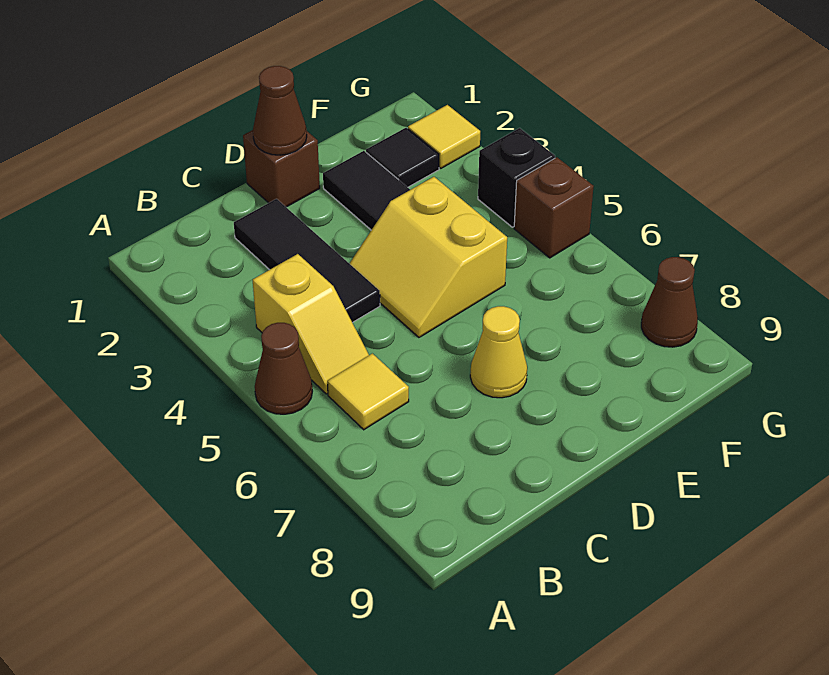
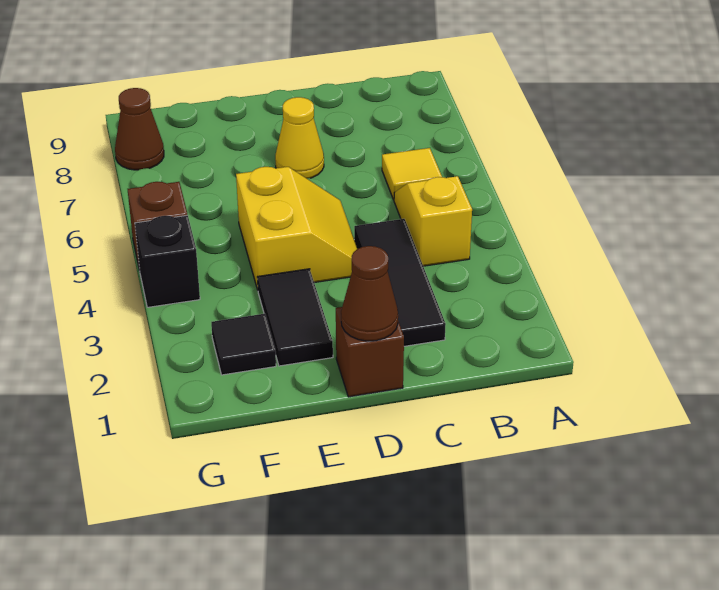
brown 1x1 cone [255,323,312,414] -> none
yellow 1x1 tile [408,105,480,168] -> none

